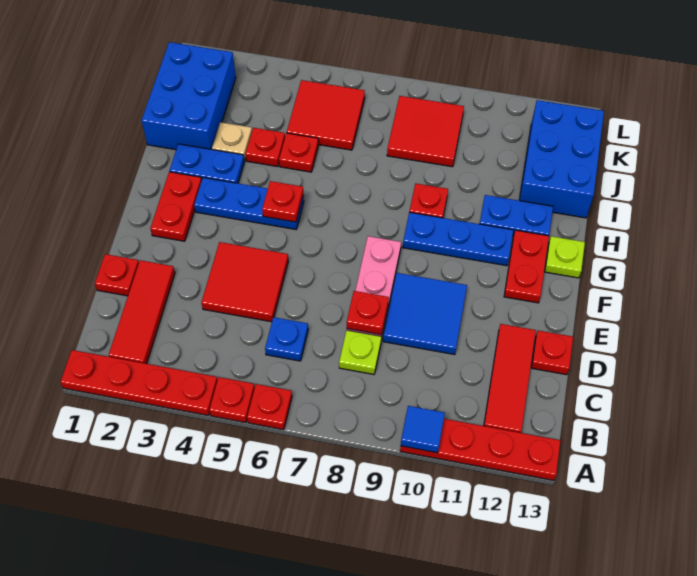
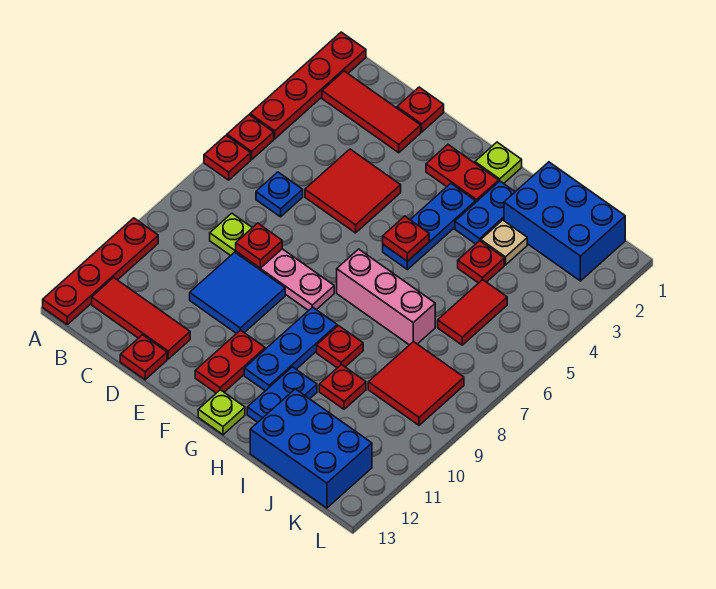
blue 1x1 tile [401,406,445,453] -> none
red 1x2 plate [504,230,549,303] -> red 1x2 plate turned to [195,330,265,393]
none -> lime 1x1 plate [475,142,522,184]
none -> pink 1x3 brick [337,249,435,345]
red 1x1 plate [279,133,318,172] -> red 1x1 plate moved to [319,364,366,409]
red 2x2 tile [287,80,365,150] -> red 1x2 tile [438,280,507,345]

